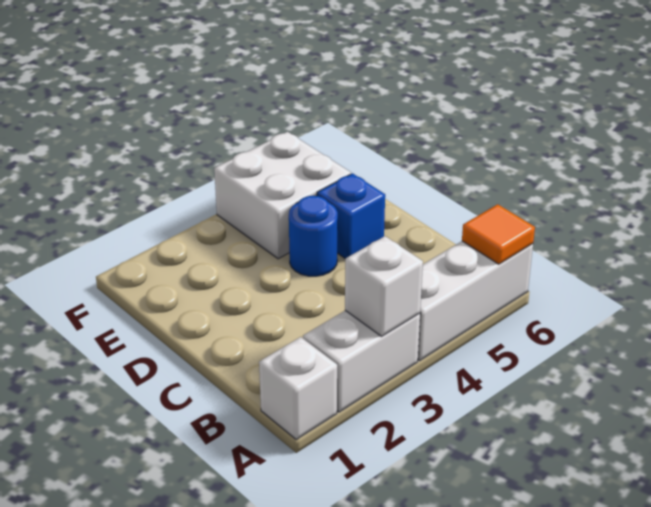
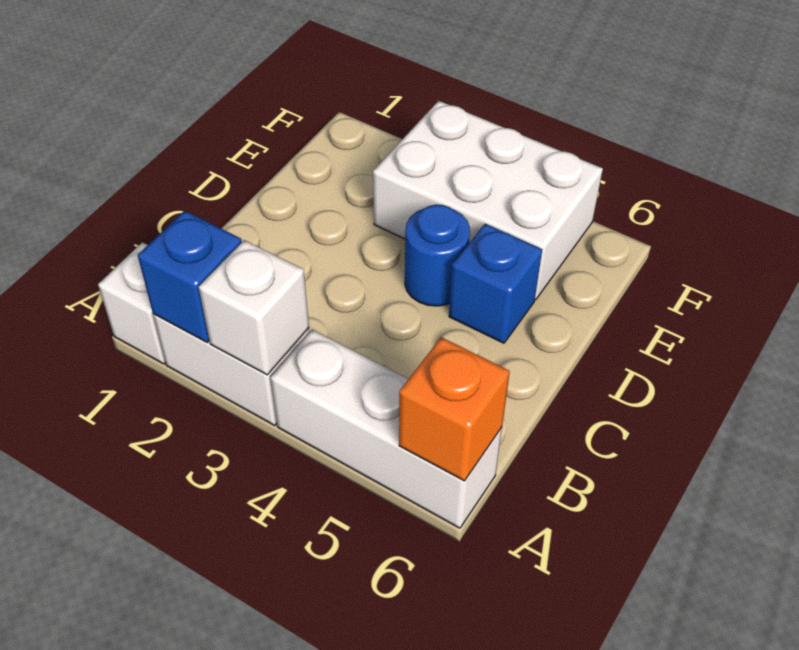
none -> blue 1x1 brick [138,211,242,342]
orange 1x1 tile [462,204,535,264] -> orange 1x1 brick [399,337,510,481]
white 2x2 brick [214,132,351,259] -> white 2x3 brick [373,101,603,300]

